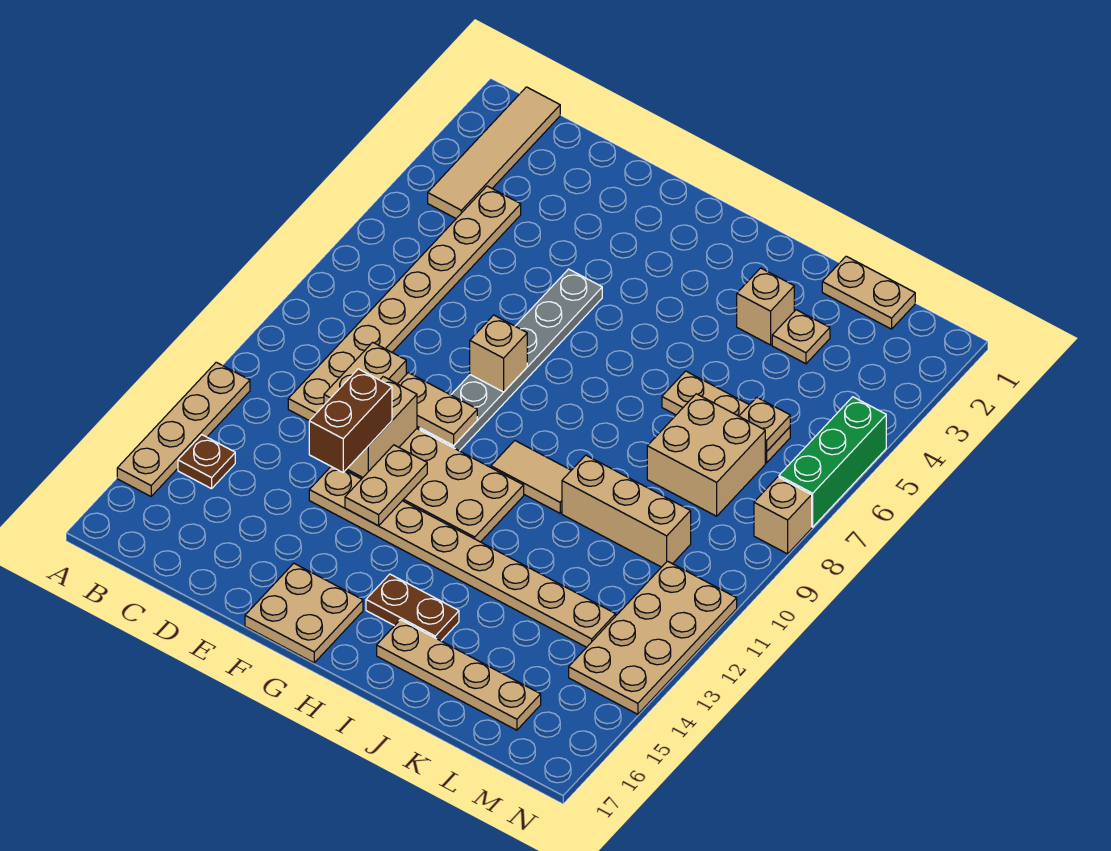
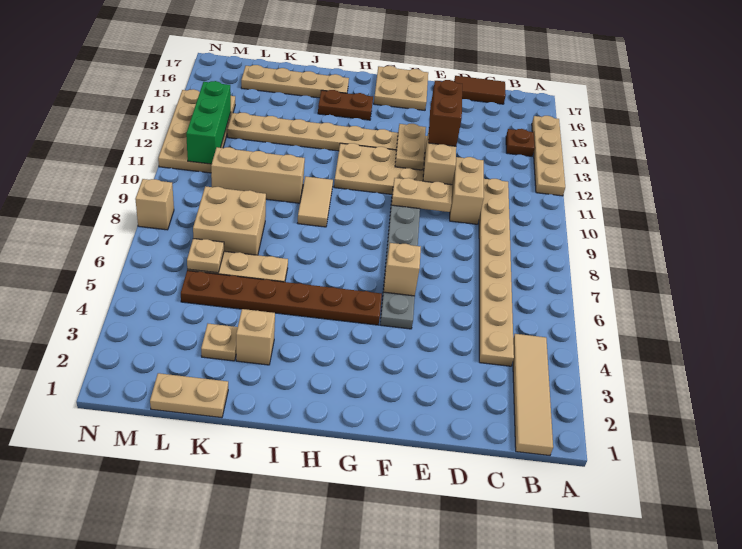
none -> brown 1x2 tile [454,76,506,104]
tan 1x1 brick [470,315,527,392] -> tan 1x1 brick moved to [384,243,421,296]
none -> brown 1x6 plate [181,271,382,325]
tan 1x2 tile [491,441,571,513] -> tan 1x2 tile turned to [298,176,333,227]
green 1x3 brick [779,397,886,527] -> green 1x3 brick moved to [186,81,231,164]

